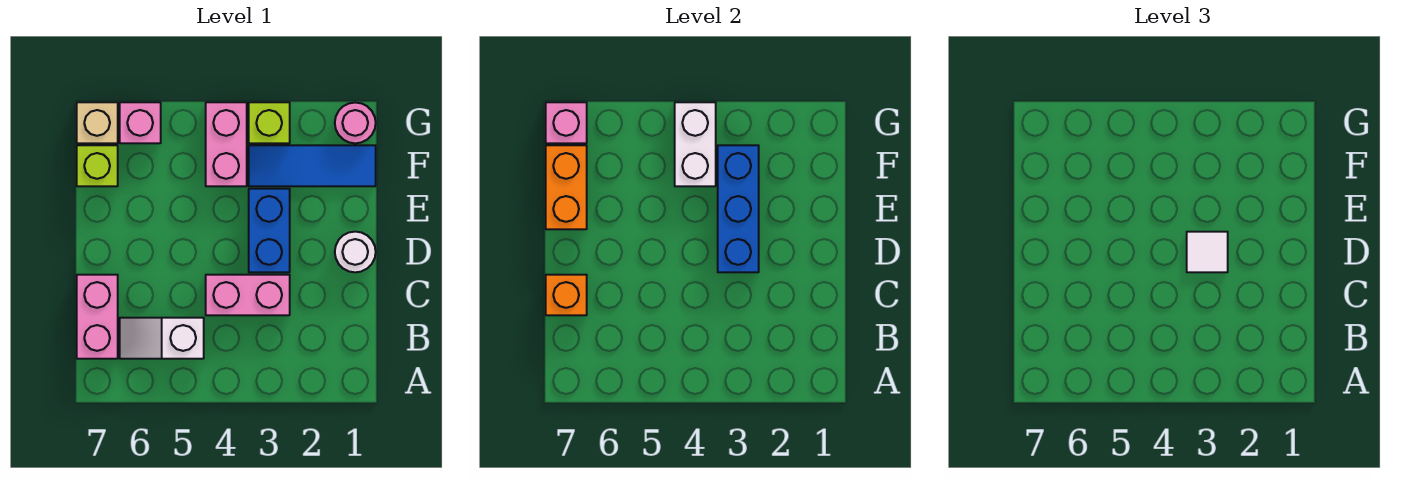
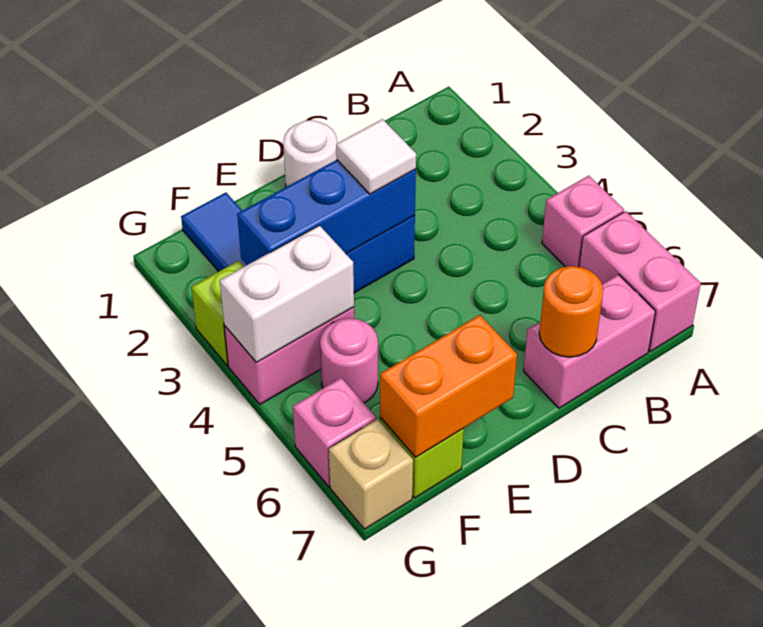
white 1x2 slope [120,318,204,359] -> none
pink 1x2 brick [206,275,290,315] -> pink 1x2 brick moved to [579,211,701,351]
orange 1x1 brick [546,275,587,315] -> orange 1x1 round brick [539,266,603,357]
pink 1x1 round brick [335,103,376,143] -> pink 1x1 round brick moved to [320,318,378,403]
pink 1x1 brick [546,102,587,143] -> pink 1x1 brick moved to [542,176,624,267]

